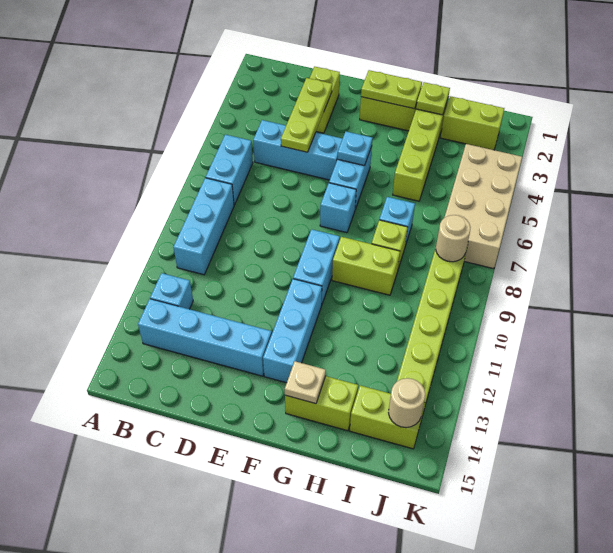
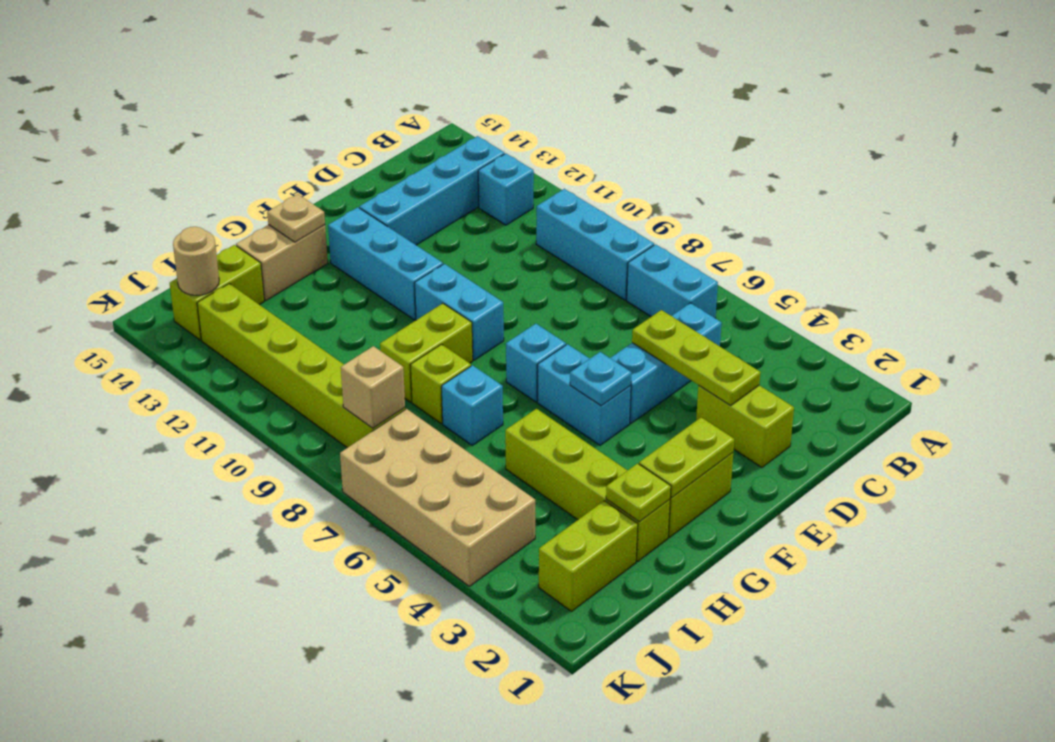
lime 1x2 brick [285,376,358,431] -> tan 1x2 brick [236,225,328,300]
tan 1x1 round brick [436,215,471,262] -> tan 1x1 brick [341,346,405,428]

